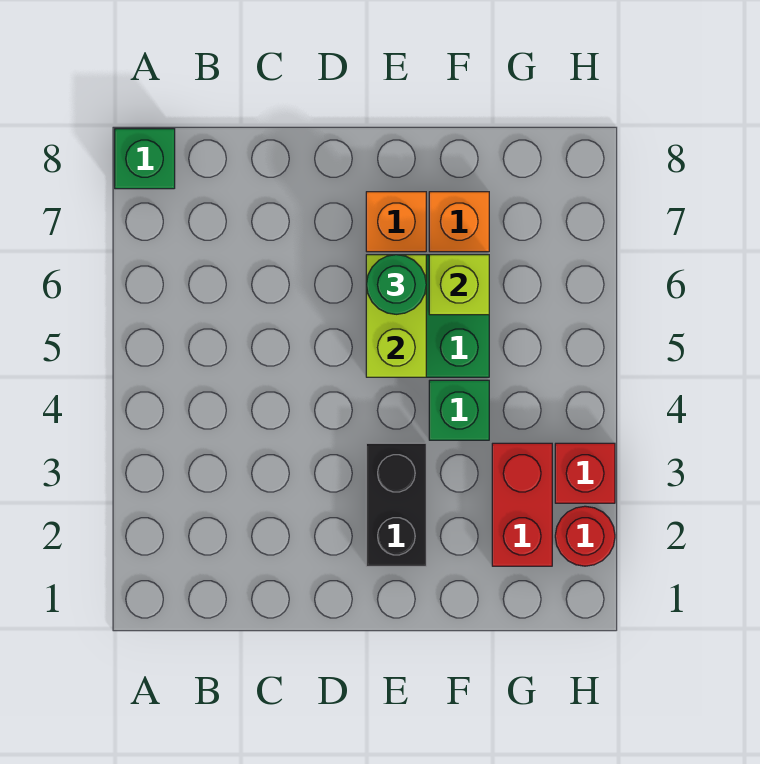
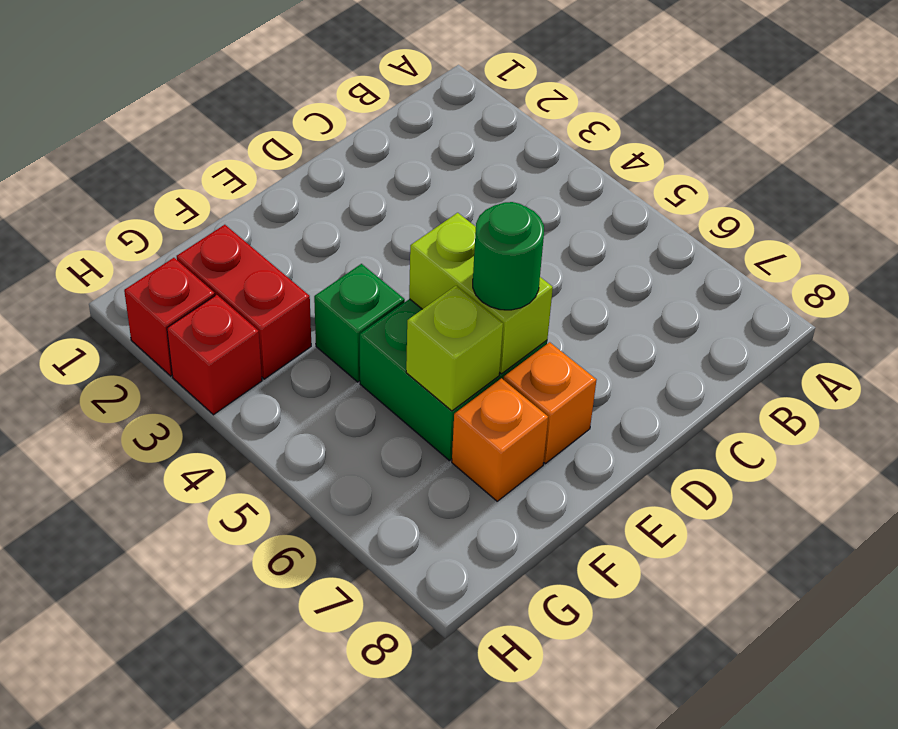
green 1x1 brick [115,129,175,189] -> none
black 1x2 brick [366,443,426,566] -> none
red 1x1 round brick [555,506,615,566] -> red 1x1 brick [124,258,215,376]

